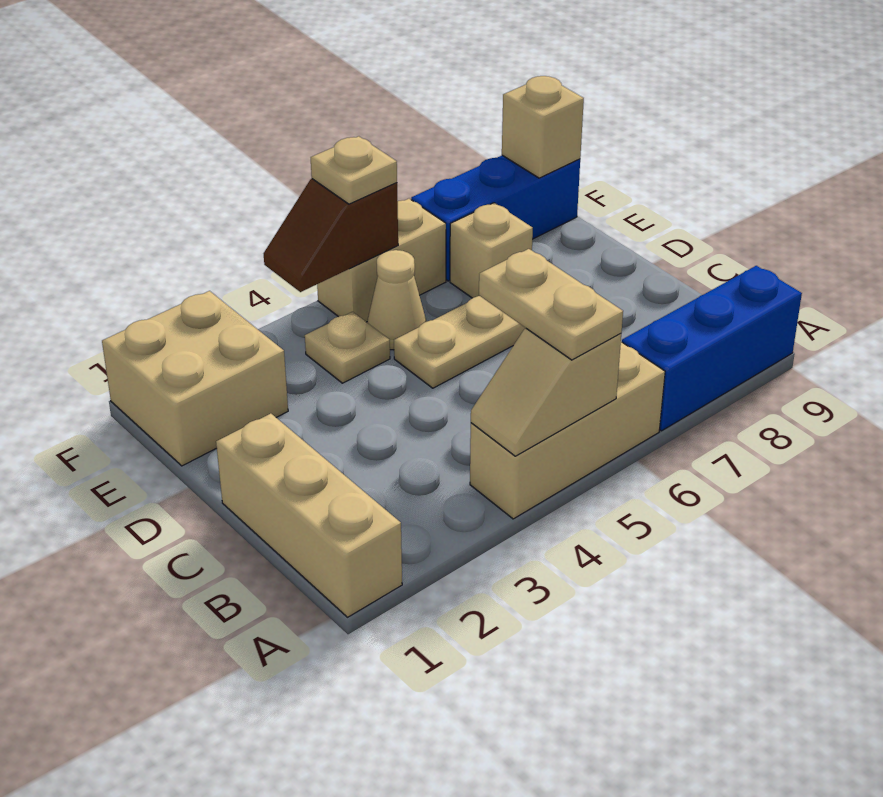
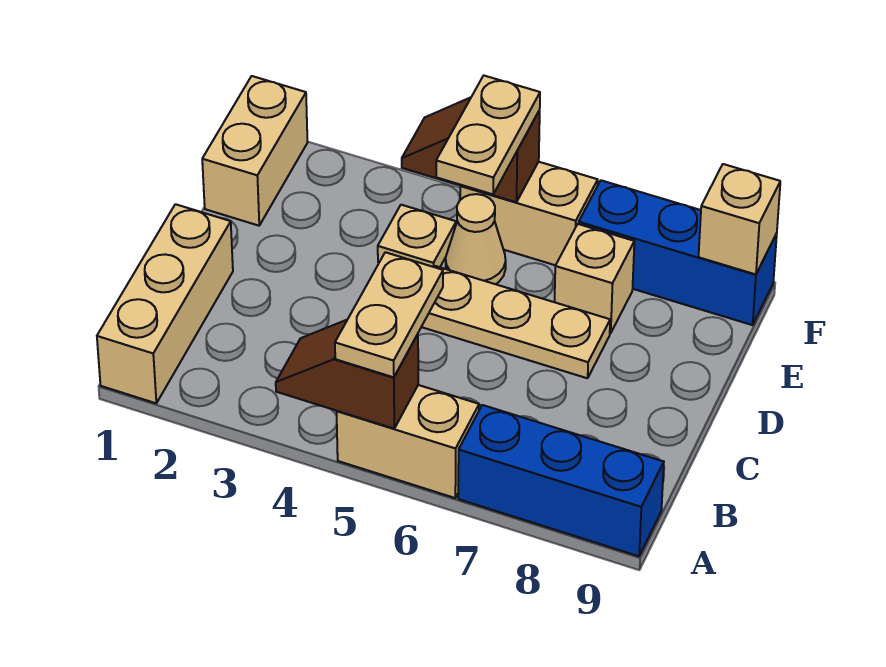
tan 1x3 brick [470,342,665,519] -> tan 1x2 brick [337,385,479,498]
tan 1x2 slope [471,329,621,456] -> brown 1x2 slope [276,320,418,429]
tan 2x2 brick [102,291,288,466] -> tan 1x2 brick [202,76,308,226]
tan 1x1 plate [311,136,397,204] -> tan 1x2 plate [436,76,540,194]

